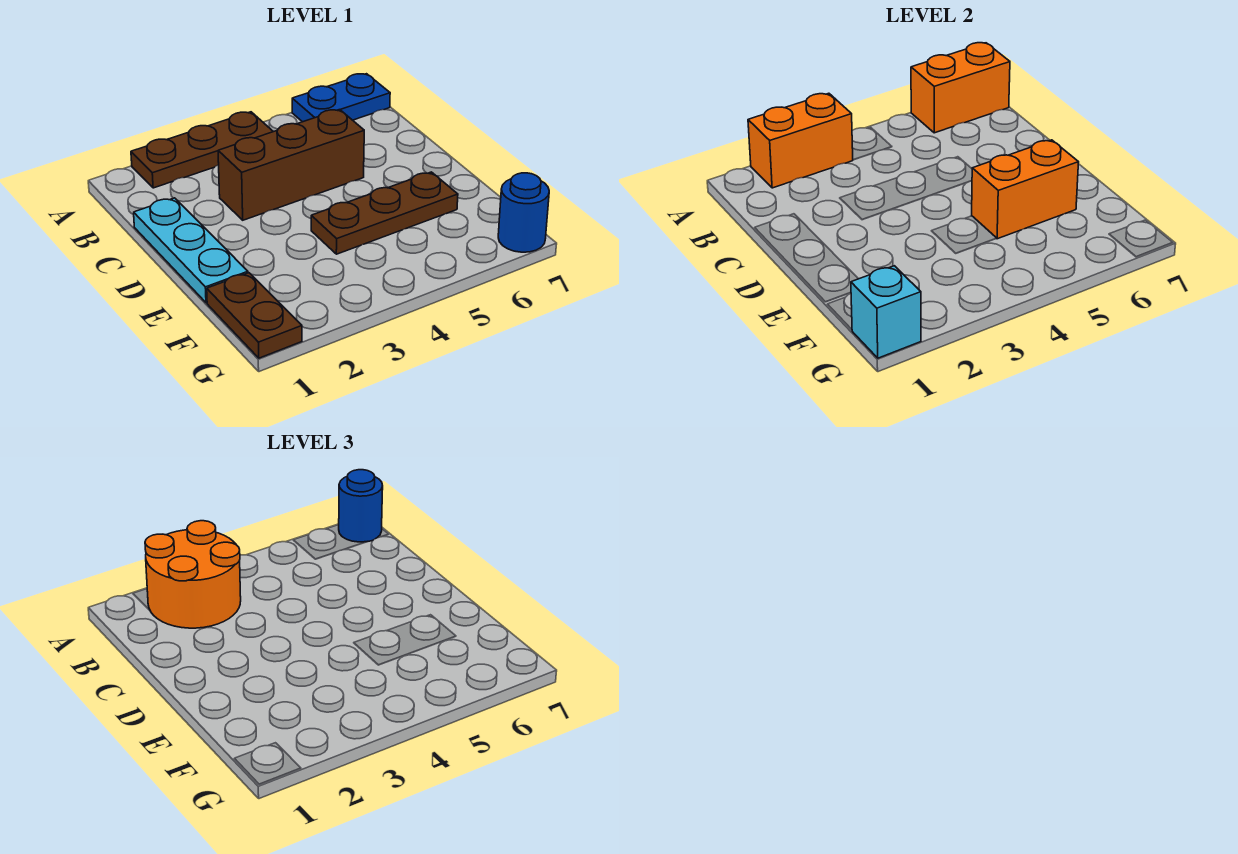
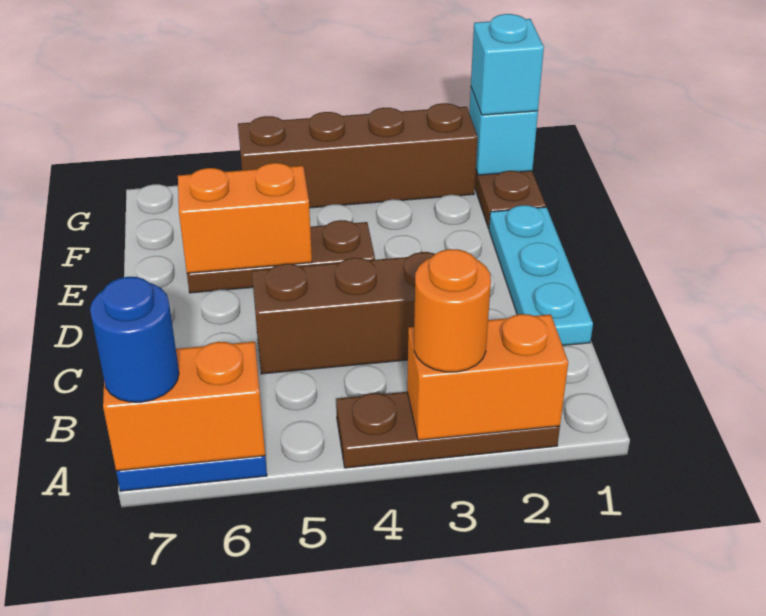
orange 2x2 round brick [145,521,241,628] -> orange 1x1 round brick [414,249,491,372]
none -> cyan 1x1 brick [471,14,544,115]
none -> brown 1x4 brick [238,103,478,208]
blue 1x1 round brick [498,173,549,252] -> none

